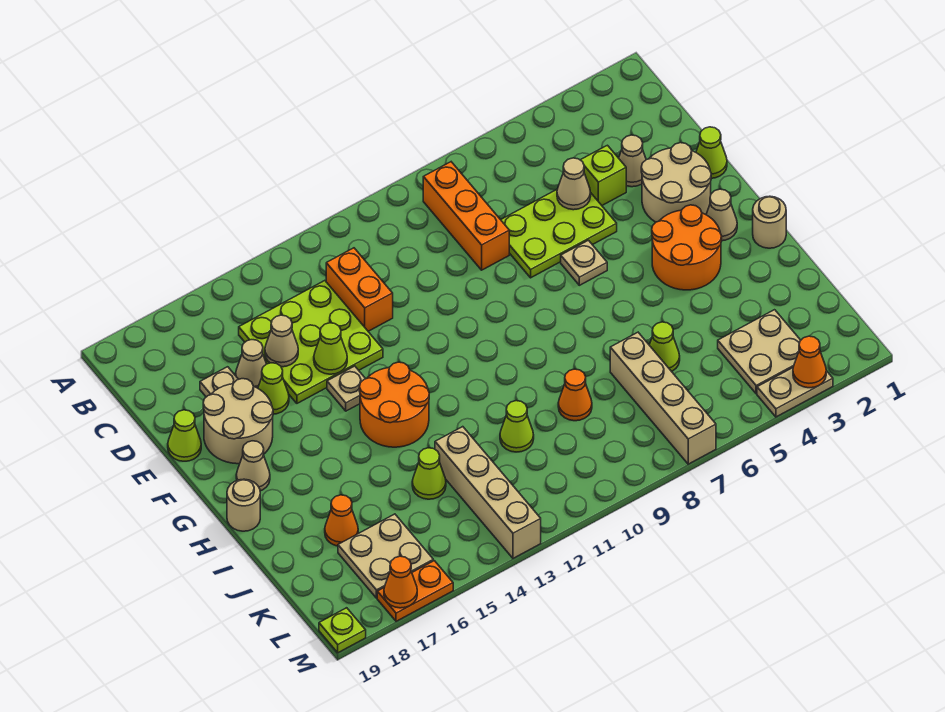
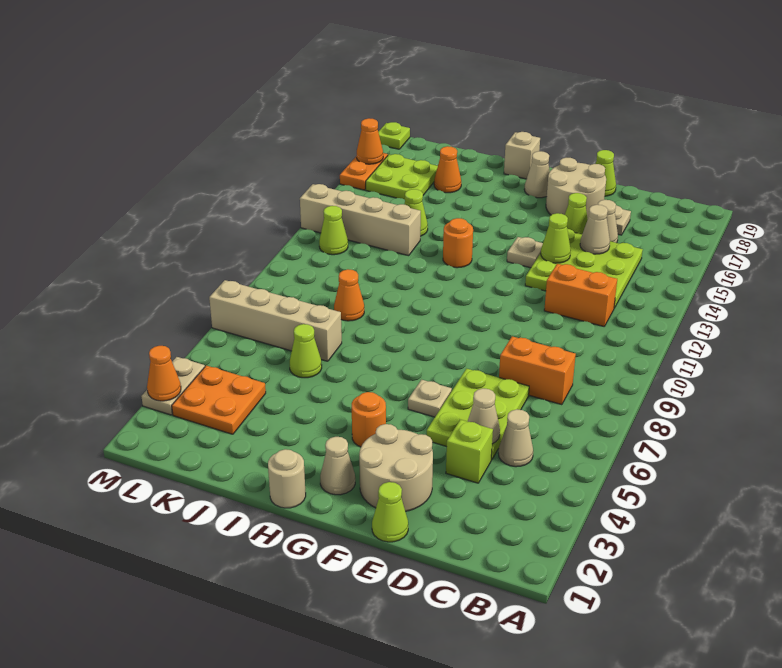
orange 1x3 brick [423,162,509,270] -> orange 1x2 brick [499,336,576,405]
tan 1x1 cone [619,135,646,187] -> tan 1x1 cone moved to [498,409,533,467]
orange 2x2 round brick [652,205,722,290] -> orange 1x1 round brick [352,392,386,447]
orange 2x2 round brick [359,362,429,447] -> orange 1x1 round brick [443,218,473,268]
tan 1x1 round brick [227,479,260,531] -> tan 1x1 brick [504,132,540,179]
lime 1x1 cone [500,401,534,452] -> lime 1x1 cone moved to [319,206,348,255]
tan 2x2 plate [718,310,801,394] -> orange 2x2 plate [172,365,266,434]
tan 2x2 plate [338,514,433,598] -> lime 2x2 plate [366,154,438,199]

